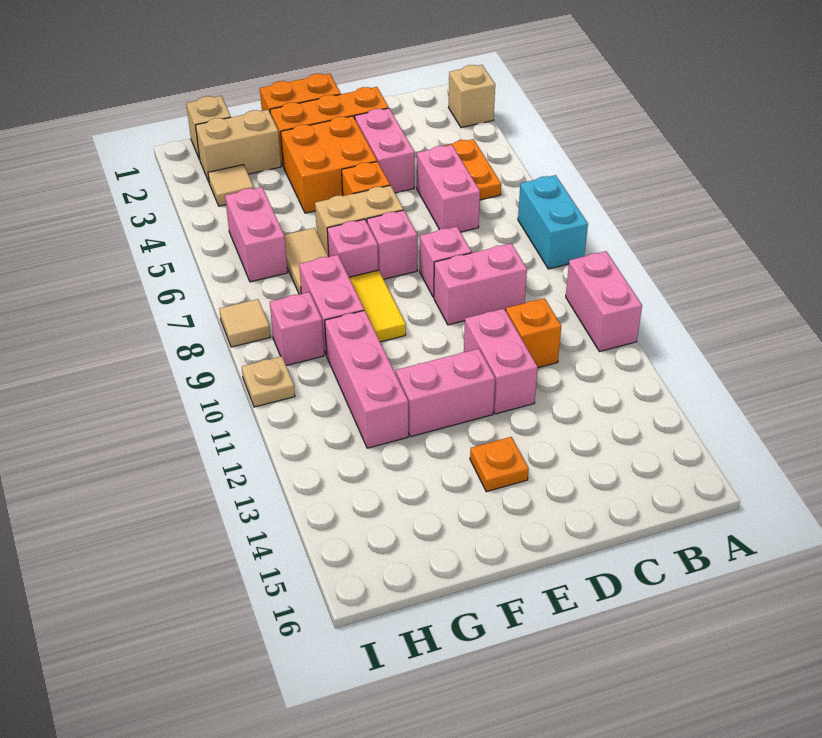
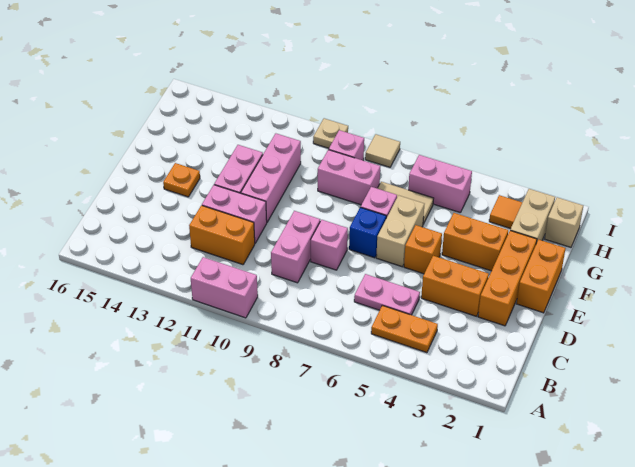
tan 1x1 brick [449,65,495,128] -> none
cyan 1x2 brick [518,175,588,269] -> none
pink 1x2 brick [417,145,480,232] -> pink 1x2 plate [354,274,420,315]
orange 1x1 brick [506,298,561,368] -> orange 1x2 brick [189,205,255,265]
pink 1x2 brick [355,108,415,193] -> orange 1x2 brick [421,256,489,316]
orange 2x2 brick [281,116,377,213] -> orange 1x2 brick [442,213,508,271]
pink 1x1 brick [367,210,417,279] -> blue 1x1 brick [349,207,386,258]
yellow 1x2 tile [349,270,406,342] -> none
pink 1x3 brick [325,310,408,448] -> pink 1x3 brick turned to [241,134,301,222]
tan 1x1 tile [208,165,254,206] -> orange 1x1 tile [489,195,522,229]

